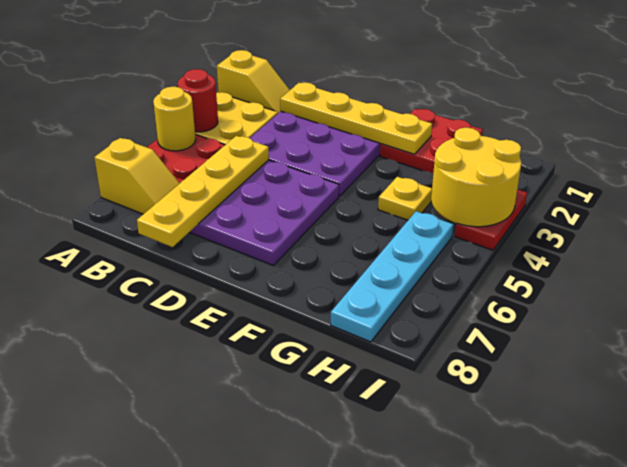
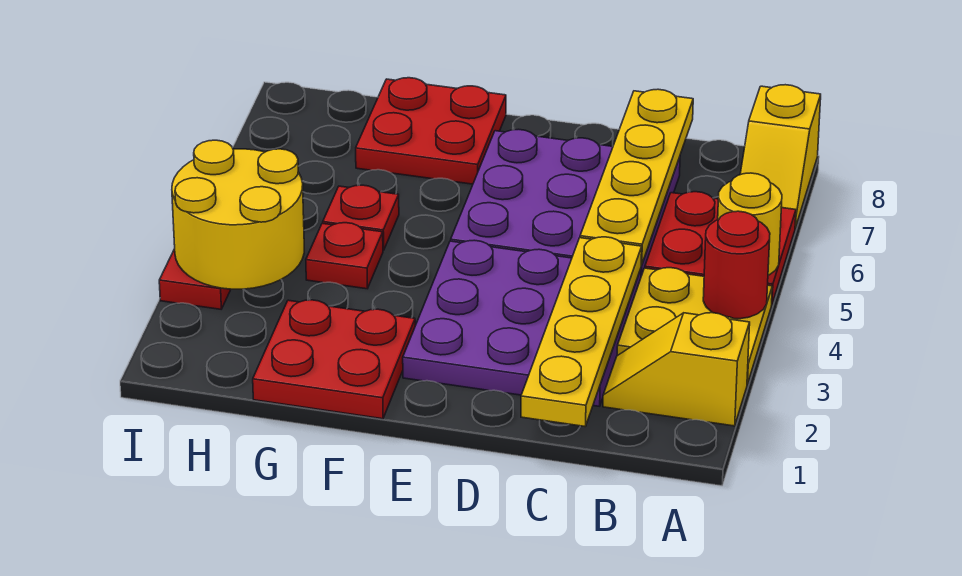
yellow 1x2 slope [94,138,180,214] -> yellow 1x2 slope turned to [740,85,821,228]
yellow 1x4 plate [280,82,432,154] -> yellow 1x4 plate turned to [521,237,642,426]
none -> red 2x2 plate [356,78,506,184]
yellow 1x1 plate [378,177,432,220] -> red 1x1 plate [306,223,383,289]
none -> red 1x1 plate [323,185,399,250]
cyan 1x4 plate [331,211,453,342] -> none

